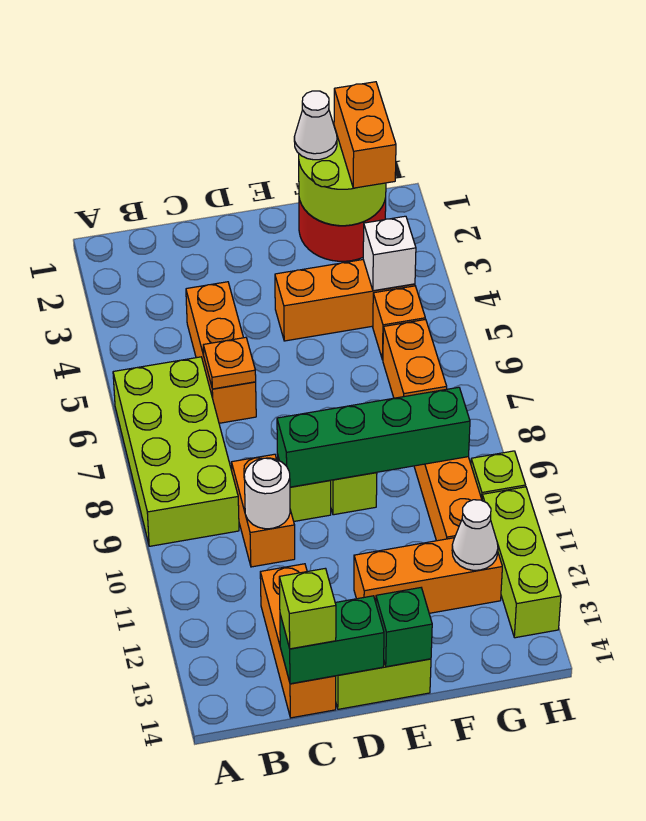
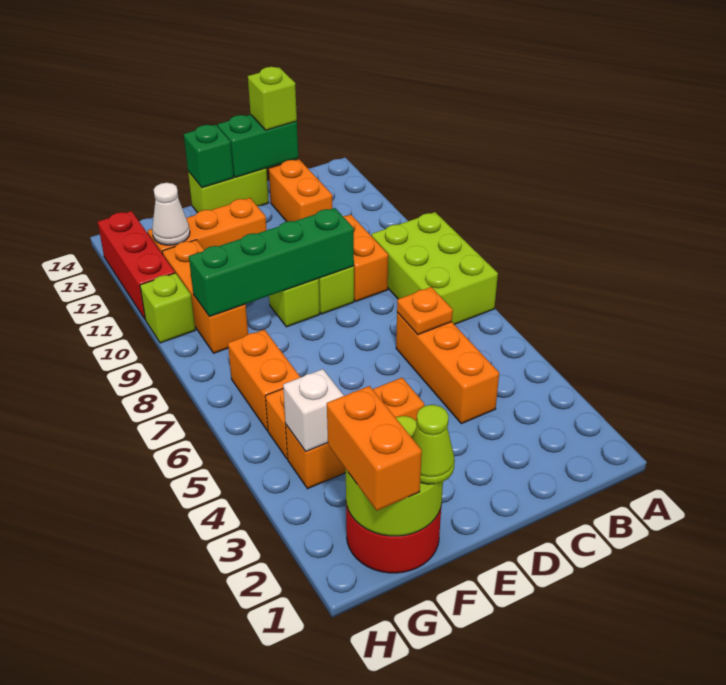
lime 2x4 brick [113,357,239,546] -> lime 2x3 brick [371,212,498,325]
white 1x1 round brick [244,458,290,529] -> none
orange 1x3 brick [260,564,336,718] -> orange 1x2 brick [269,159,333,222]
white 1x1 cone [294,91,337,160] -> lime 1x1 cone [412,405,455,484]
lime 1x3 brick [482,487,561,638] -> red 1x3 brick [98,211,175,320]

